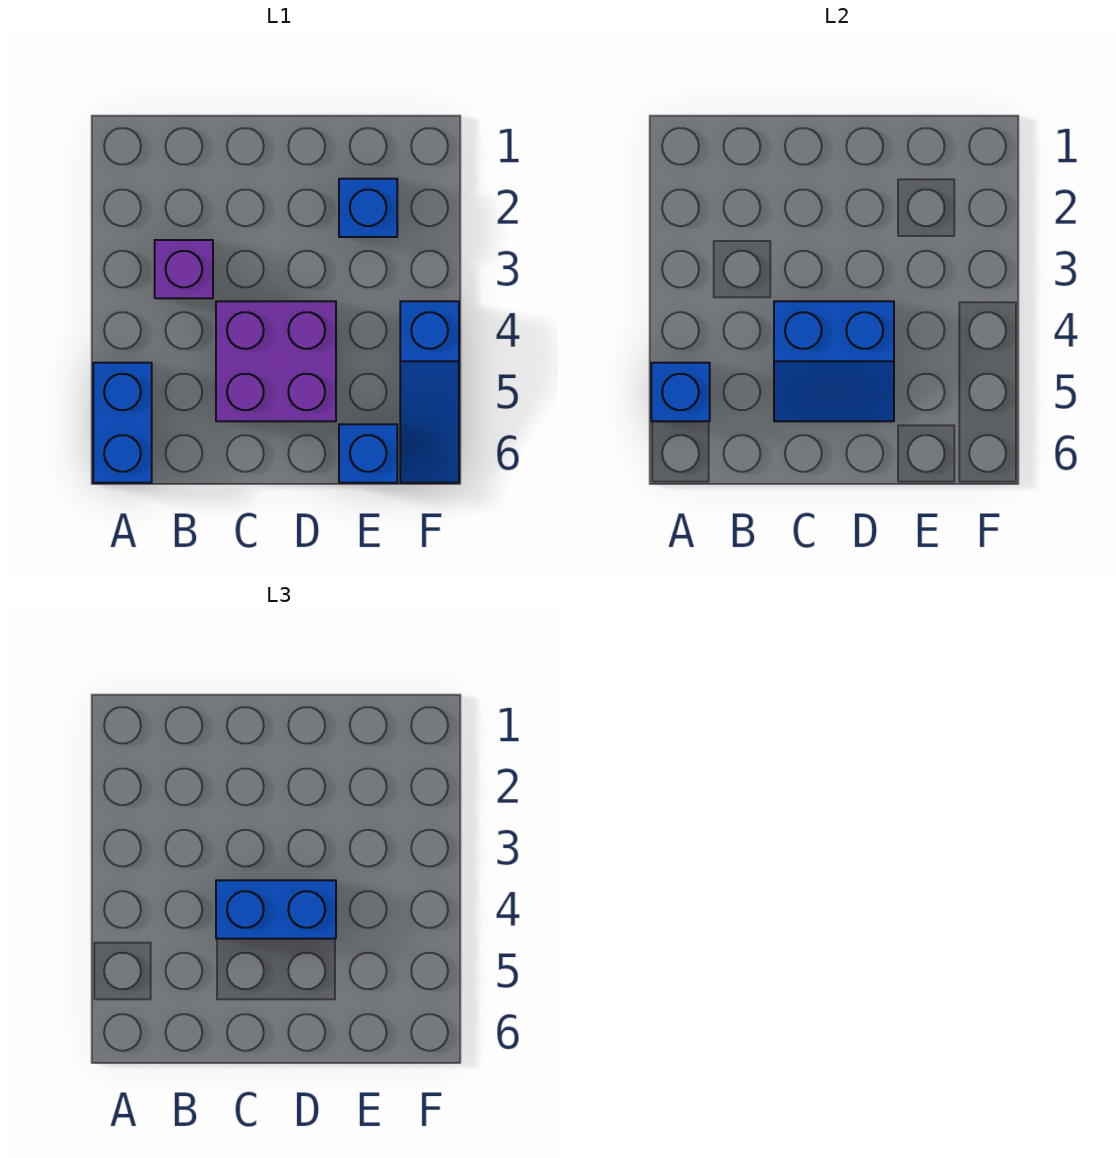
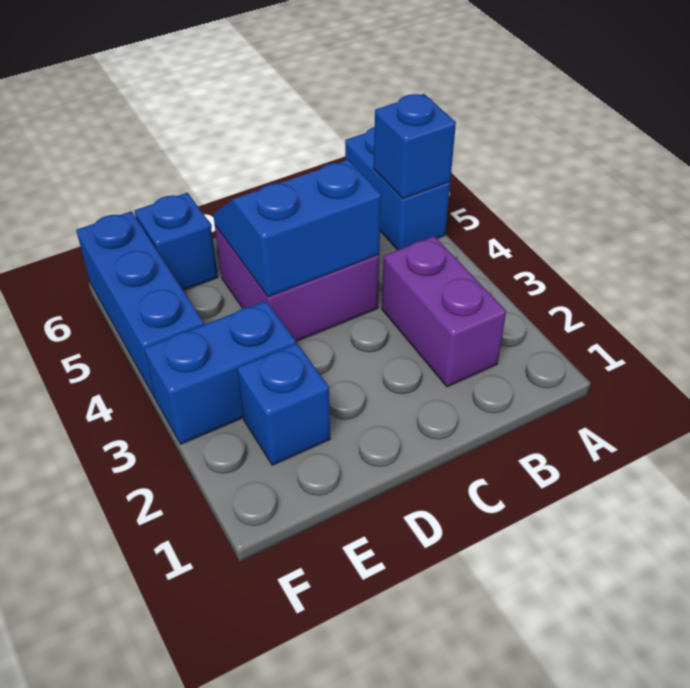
purple 1x1 brick [155,240,213,298] -> purple 1x2 brick [382,236,506,387]
blue 1x2 brick [216,880,336,939] -> blue 1x2 brick moved to [144,301,296,444]
blue 1x3 slope [400,301,459,483] -> blue 1x3 brick [76,211,204,399]

